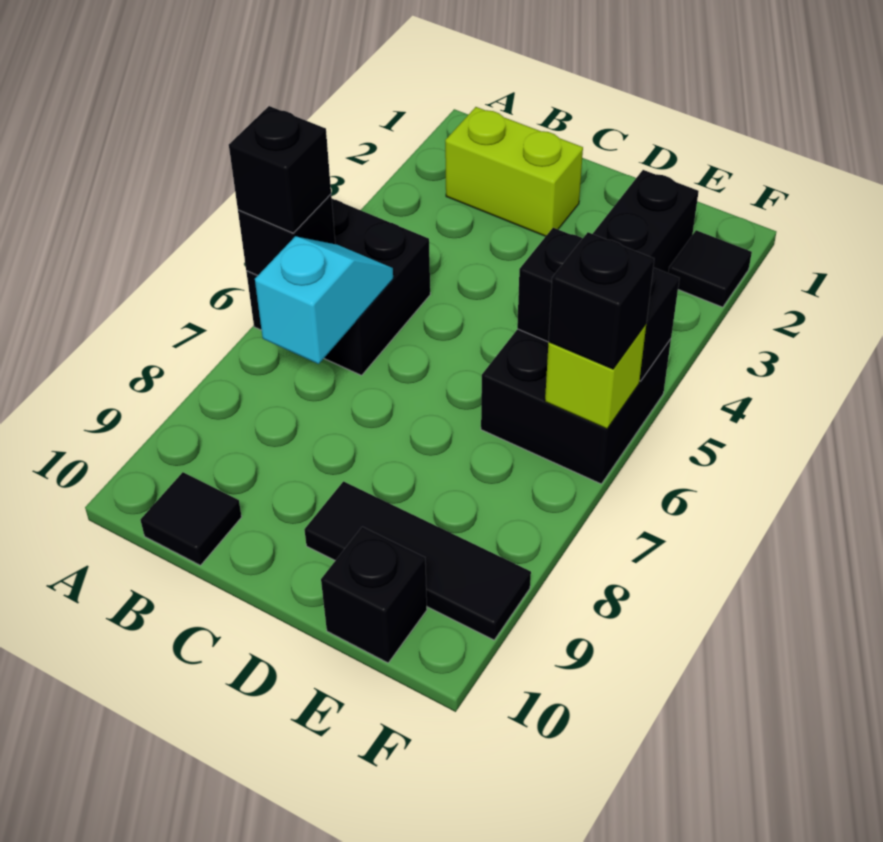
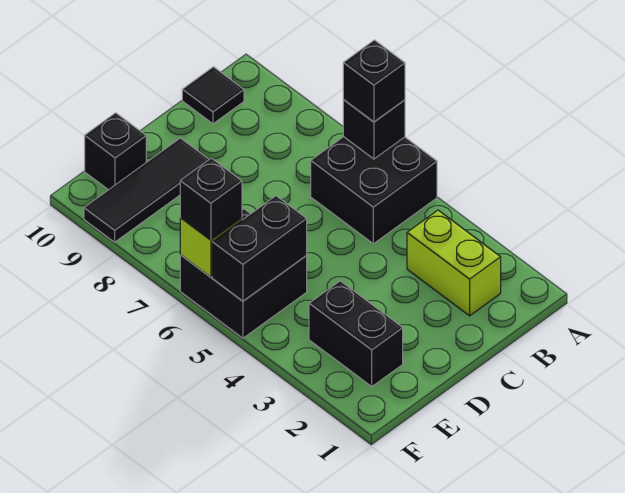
lime 1x2 brick [445,107,583,236] -> lime 1x2 brick turned to [407,210,501,316]
cyan 1x2 slope [255,236,393,364] -> none
black 1x1 tile [668,230,752,307] -> none

